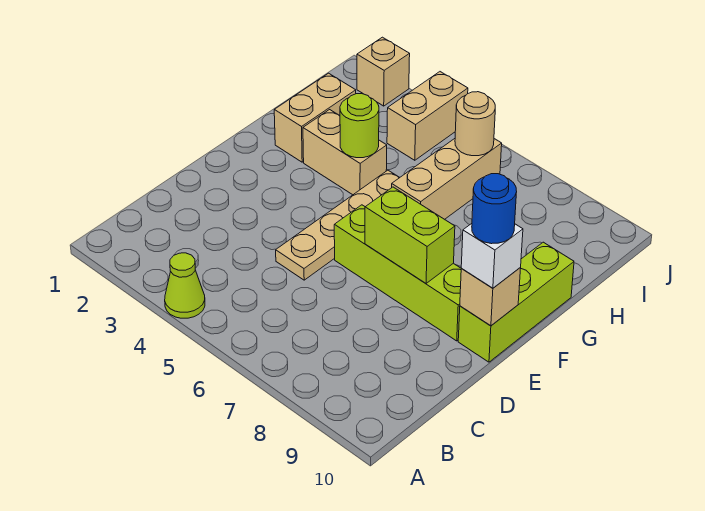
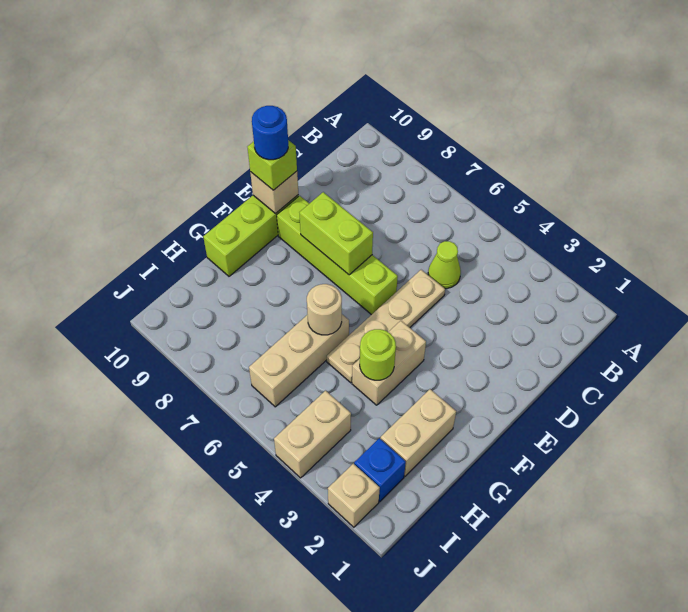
lime 1x1 cone [165,253,205,318] -> lime 1x1 cone moved to [428,241,461,289]
white 1x1 brick [461,224,523,288] -> lime 1x1 brick [248,140,297,190]
tan 1x2 brick [303,110,387,195] -> tan 1x2 brick turned to [352,321,426,405]
none -> blue 1x1 brick [354,438,406,502]
tan 1x1 round brick [455,92,495,156] -> tan 1x1 round brick moved to [307,284,342,335]

